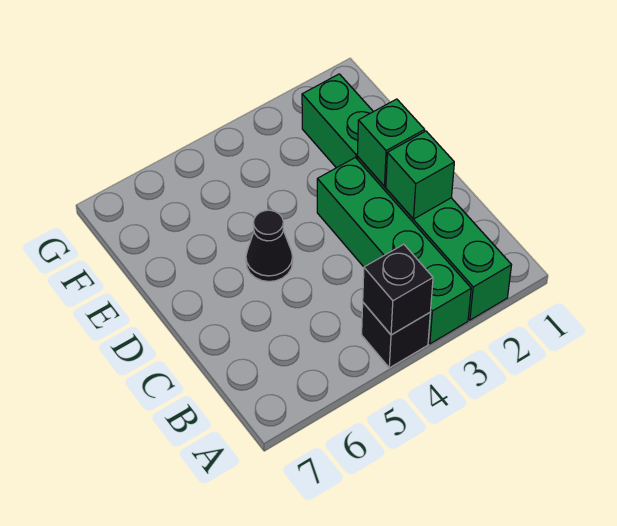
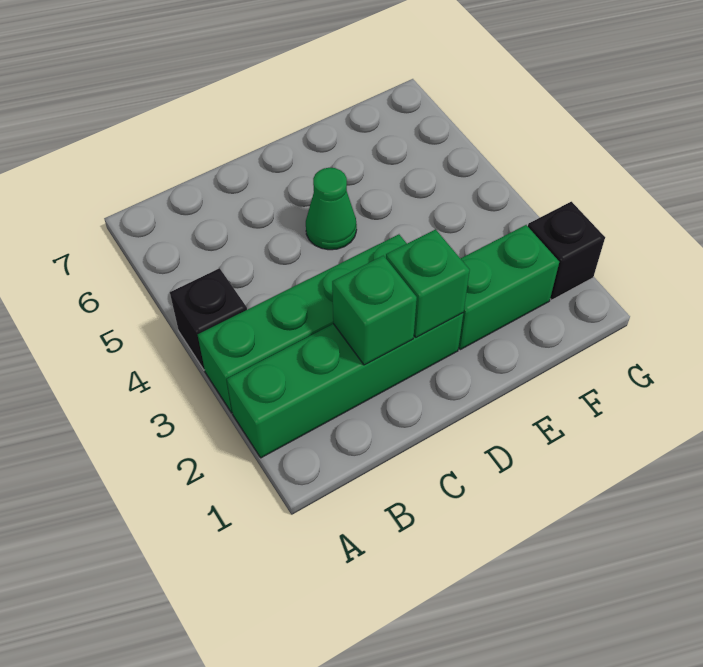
black 1x1 brick [363,244,433,335] -> black 1x1 brick moved to [528,202,605,300]
black 1x1 cone [246,210,293,282] -> green 1x1 cone [306,168,357,250]

